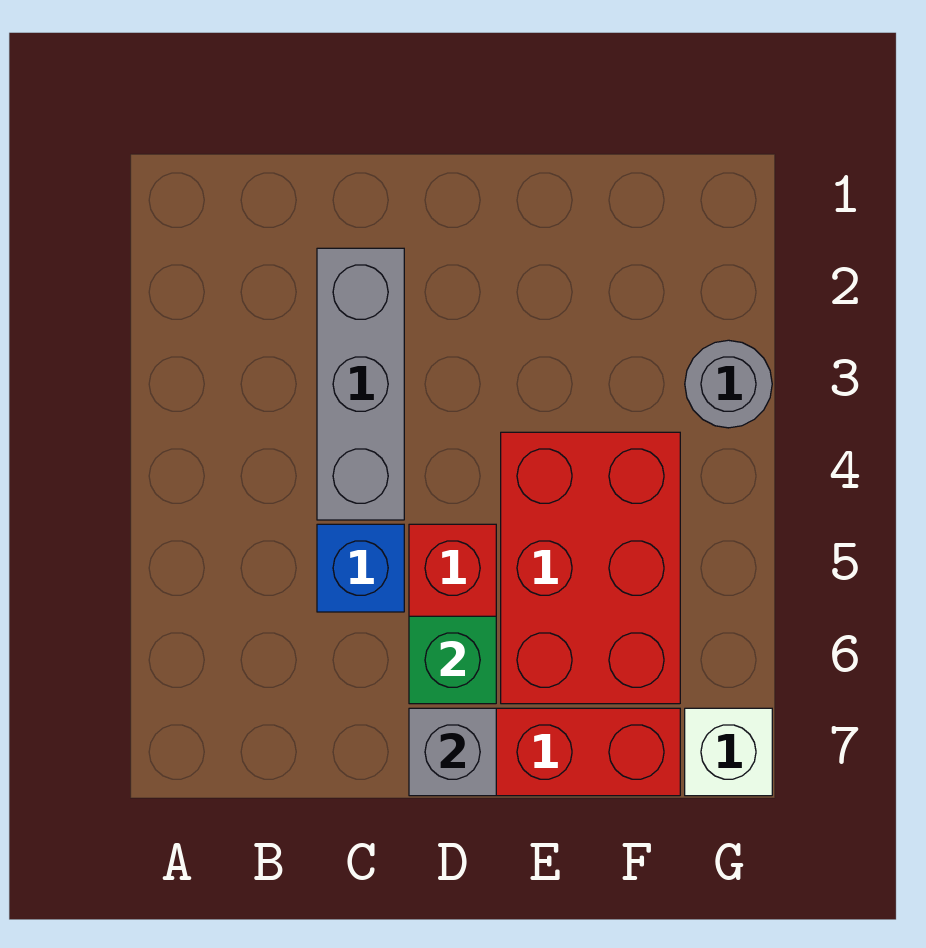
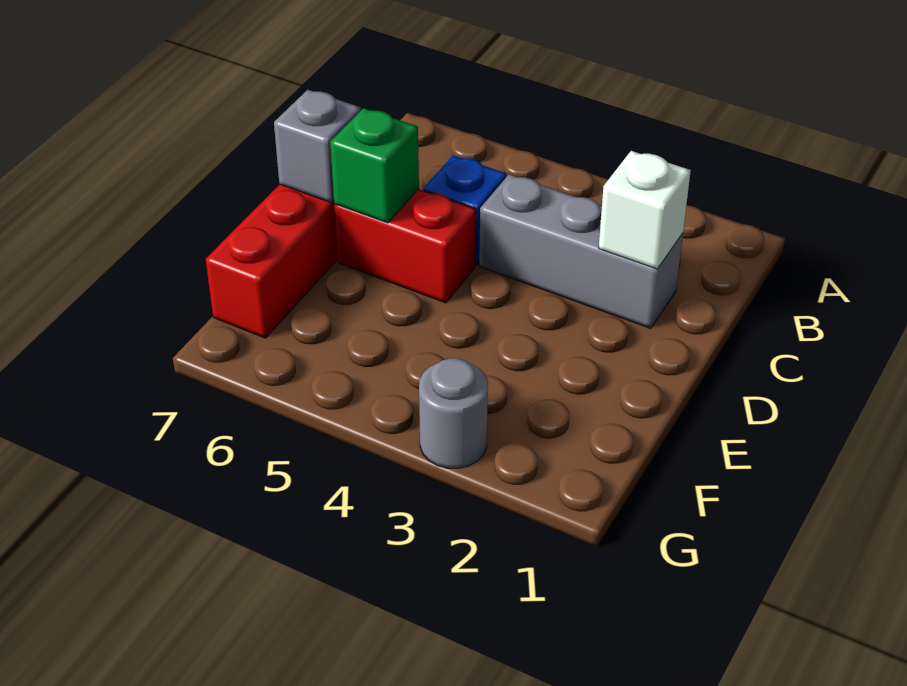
red 2x3 brick [501,432,680,704] -> none
white 1x1 brick [685,708,772,796] -> white 1x1 brick moved to [599,151,691,269]

